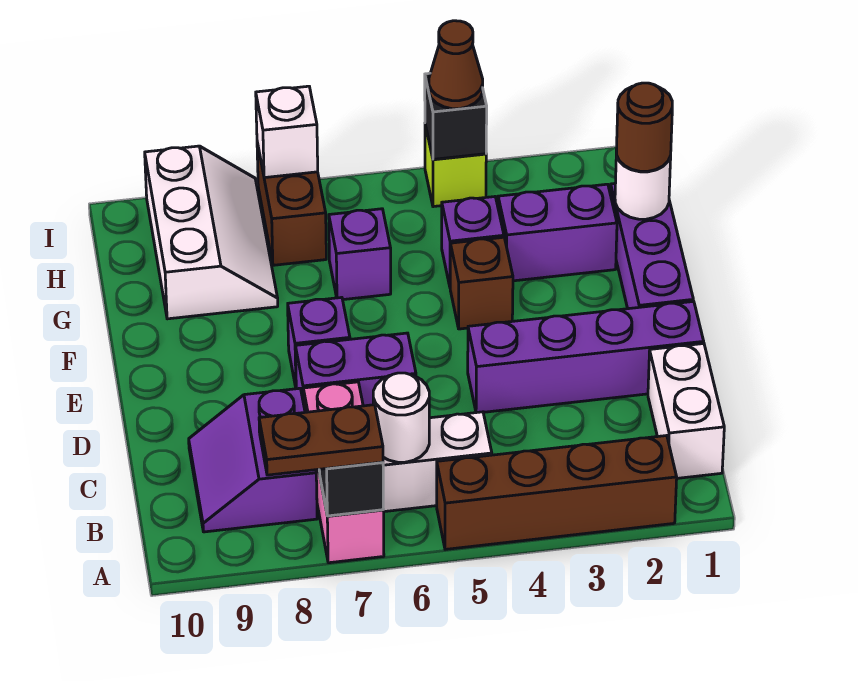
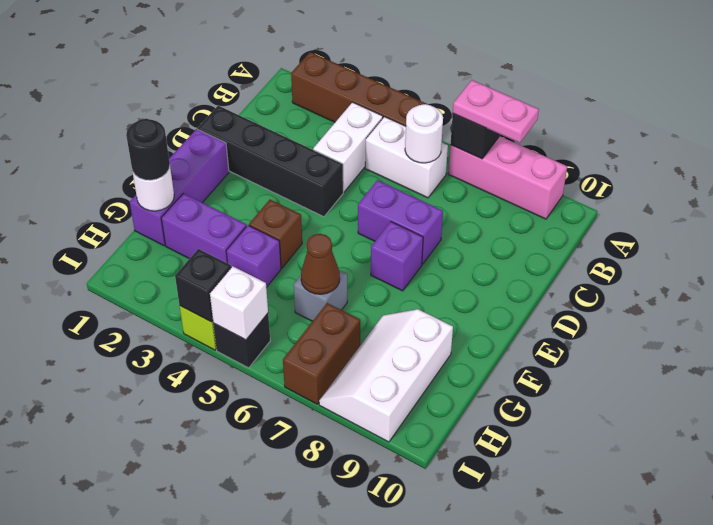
pink 1x3 brick [303,382,384,563] -> pink 1x3 brick turned to [448,136,567,219]
brown 1x2 plate [259,405,383,475] -> pink 1x2 plate [453,80,539,143]
white 1x2 brick [648,344,724,478] -> white 1x2 brick moved to [313,102,383,192]
purple 2x2 slope [189,388,317,532] -> none
purple 1x4 brick [468,301,704,413] -> black 1x4 brick [198,106,343,217]
brown 1x1 round brick [617,83,672,171] -> black 1x1 round brick [126,119,170,180]
purple 1x1 brick [329,209,391,300] -> grey 1x1 brick [294,270,347,321]
brown 1x1 cone [429,21,483,109] -> brown 1x1 cone moved to [301,234,340,294]
none -> black 1x1 brick [213,313,270,368]
white 1x1 brick [256,86,318,178] -> white 1x1 brick moved to [210,266,268,340]

